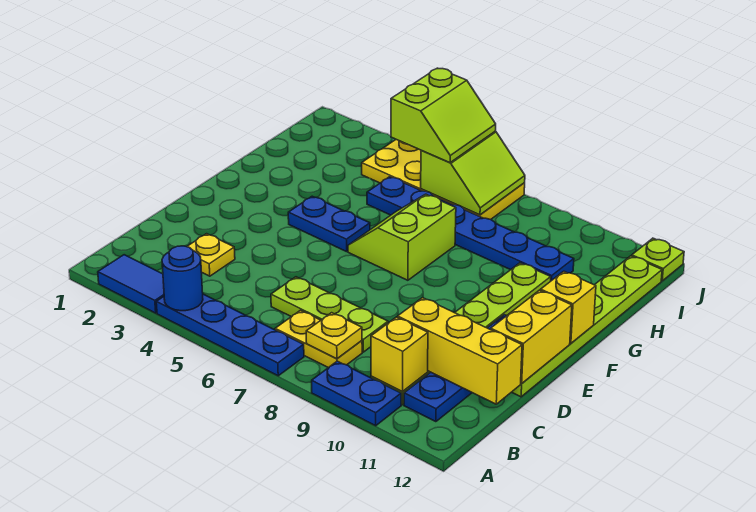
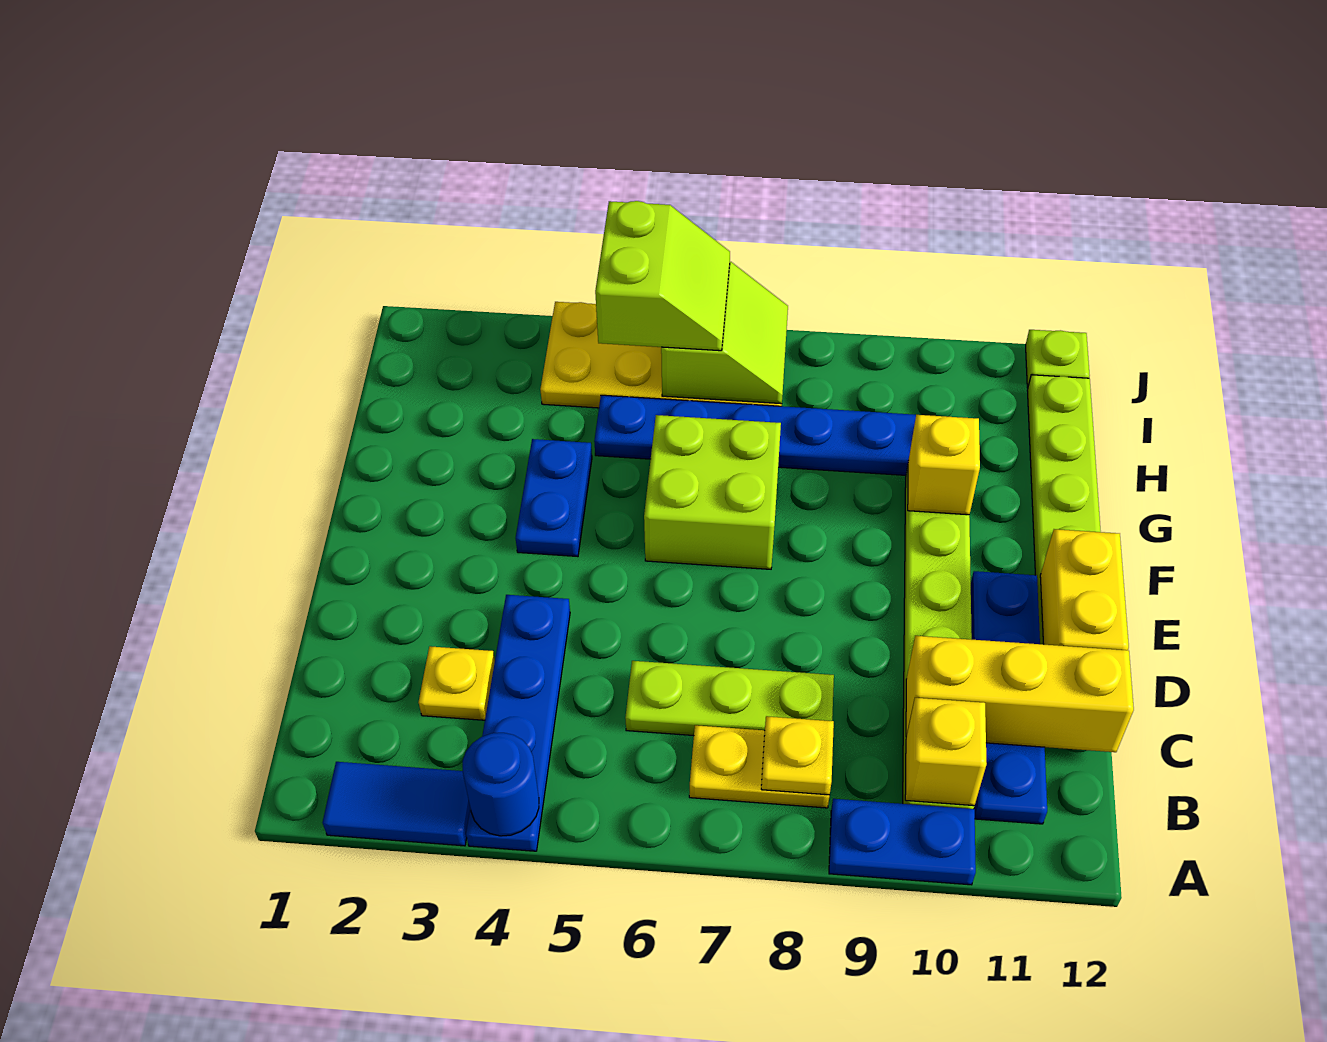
blue 1x4 plate [156,294,304,376] -> blue 1x4 plate turned to [466,595,570,851]
blue 1x2 plate [288,196,370,252] -> blue 1x2 plate turned to [516,439,592,557]
lime 2x2 slope [348,194,456,280] -> lime 2x2 brick [644,415,781,569]
yellow 1x1 brick [541,271,596,343] -> yellow 1x1 brick moved to [908,415,980,515]

